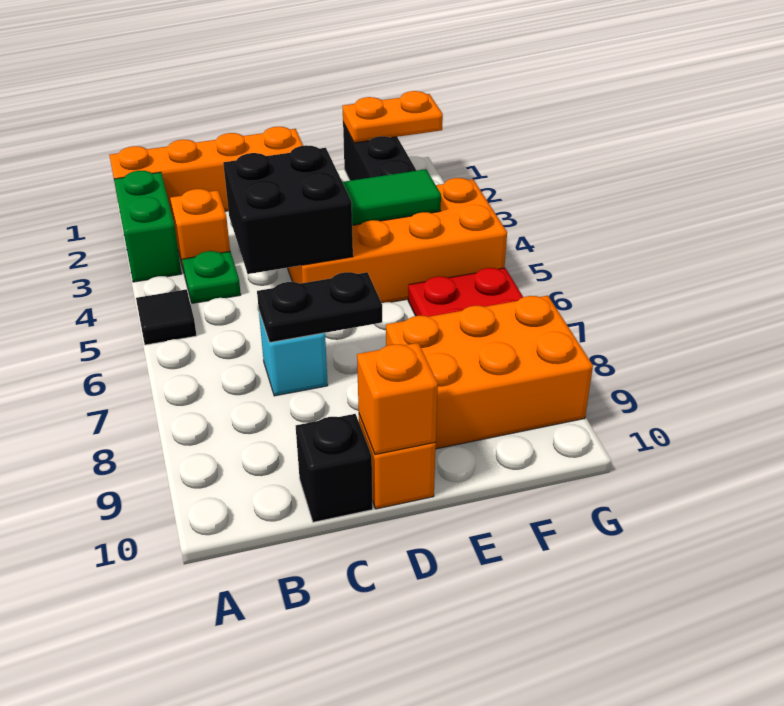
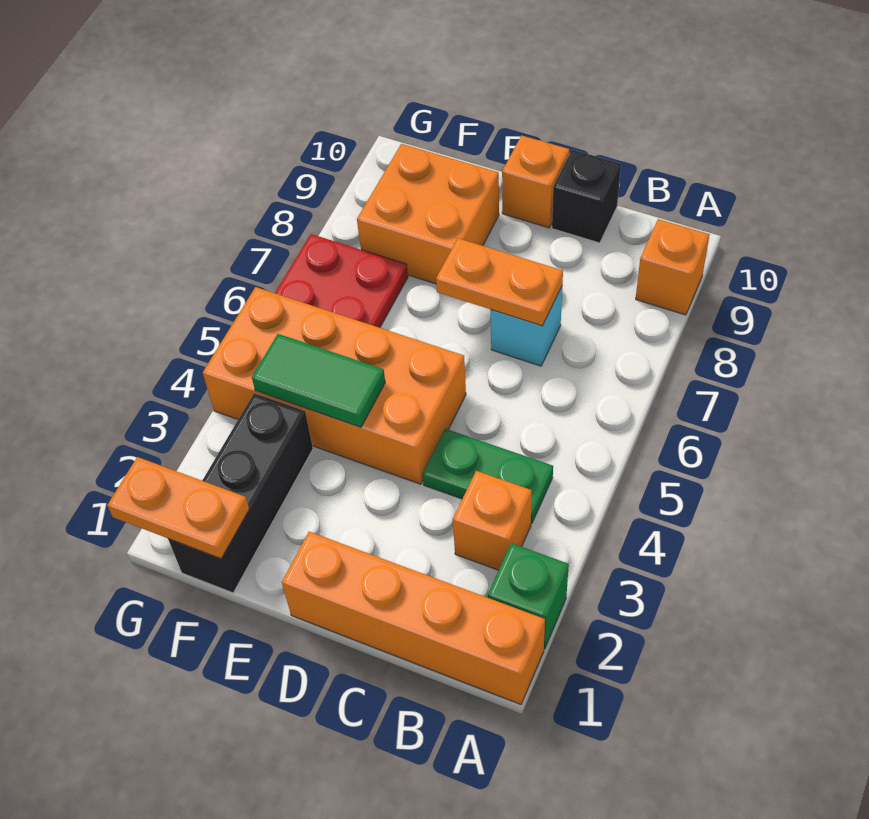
green 1x2 brick [114,171,182,282] -> green 1x1 brick [488,543,569,649]
black 1x1 tile [136,289,197,345] -> none
green 1x1 plate [182,251,241,304] -> green 1x2 plate [423,429,553,524]
black 2x2 brick [223,145,353,274] -> none
black 1x2 plate [257,272,382,343] -> orange 1x2 plate [436,238,563,326]
orange 1x1 brick [357,343,438,454] -> orange 1x1 brick moved to [636,219,710,315]
orange 2x3 brick [386,295,593,449] -> orange 2x2 brick [357,144,499,284]

